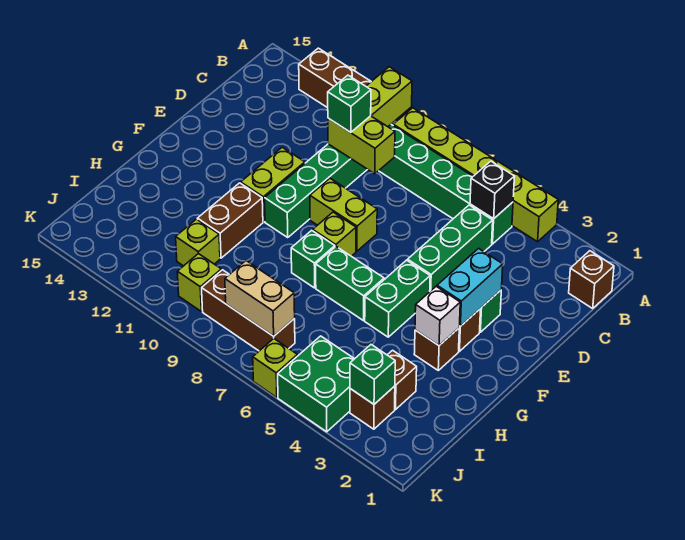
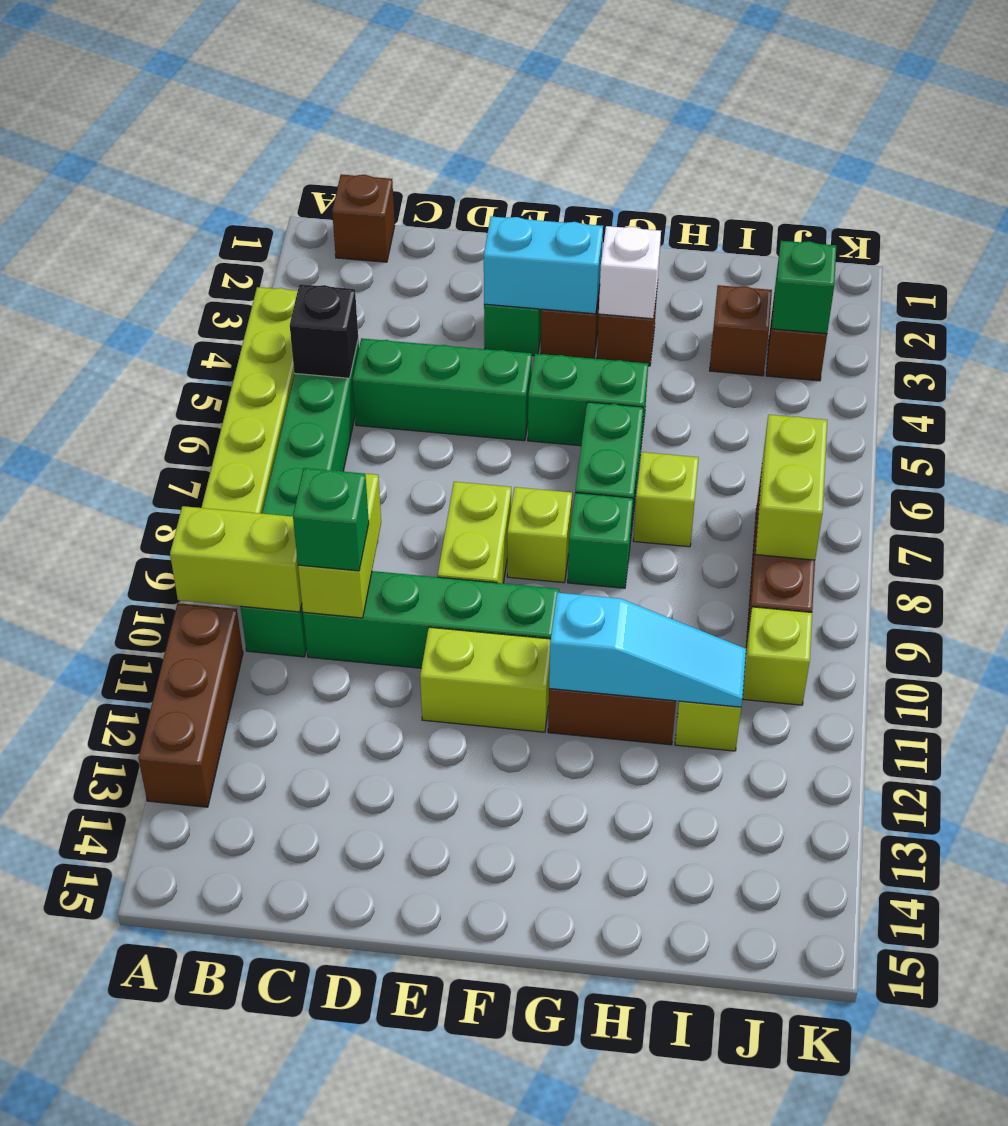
none -> cyan 1x3 slope [549,593,746,707]
green 2x2 brick [278,336,354,432] -> none
tan 1x2 brick [225,261,295,336] -> lime 1x2 brick [756,415,827,560]
lime 1x1 brick [253,339,297,397] -> lime 1x1 brick moved to [633,452,699,547]

